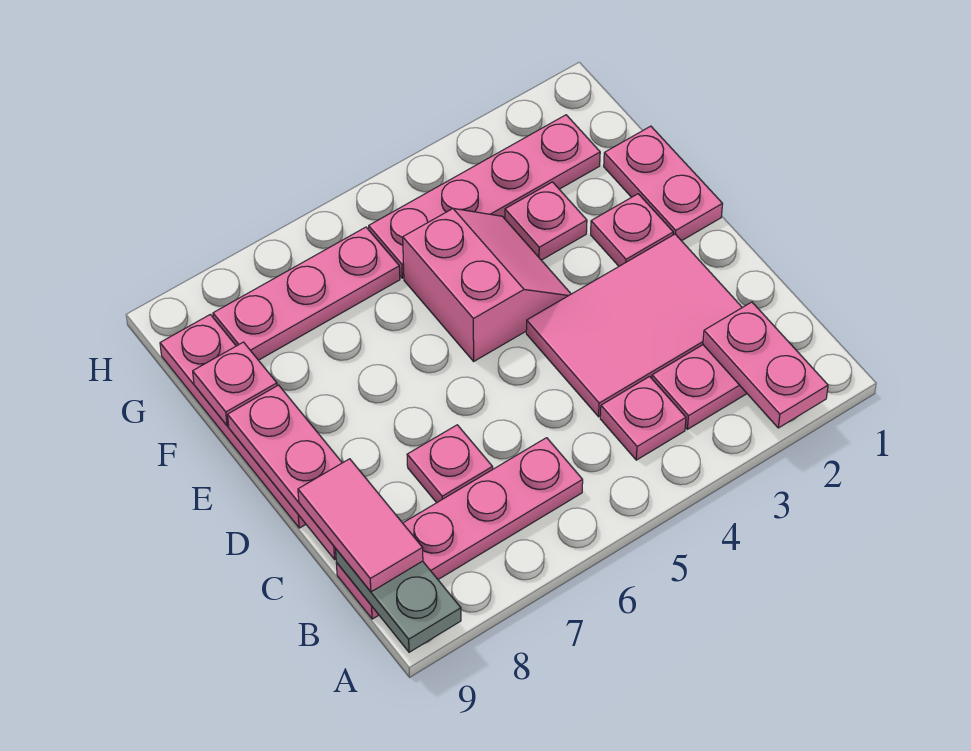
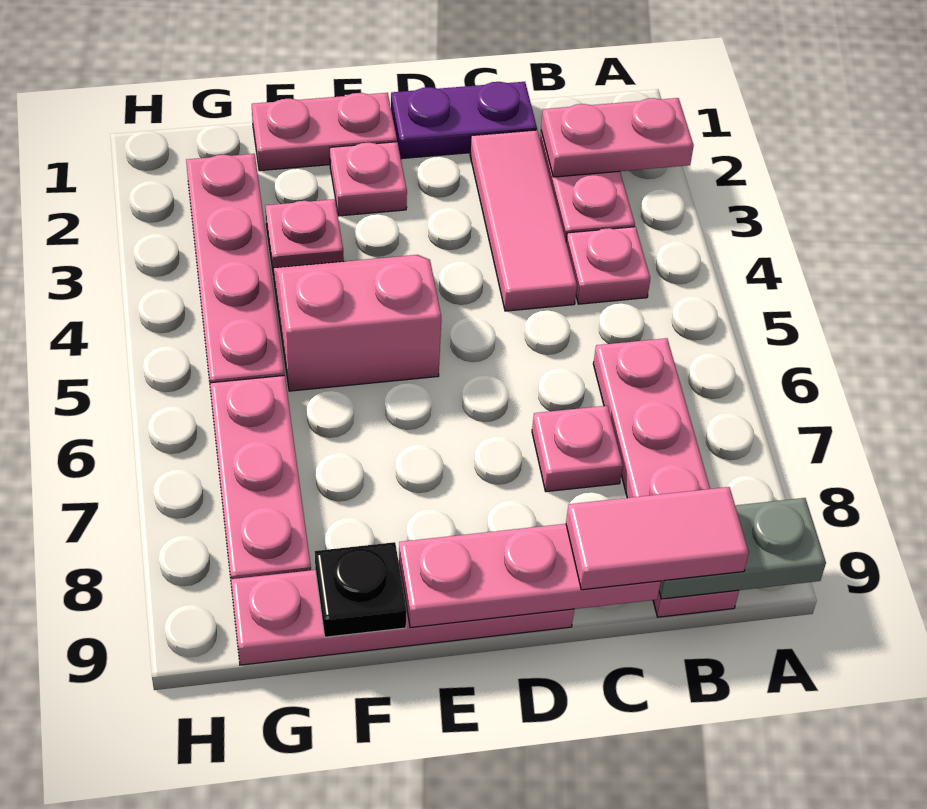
none -> purple 1x2 plate [391,82,537,159]
pink 2x3 tile [526,234,742,417] -> pink 1x3 tile [470,130,577,311]
pink 1x1 plate [193,342,277,426] -> black 1x1 plate [315,542,407,637]

